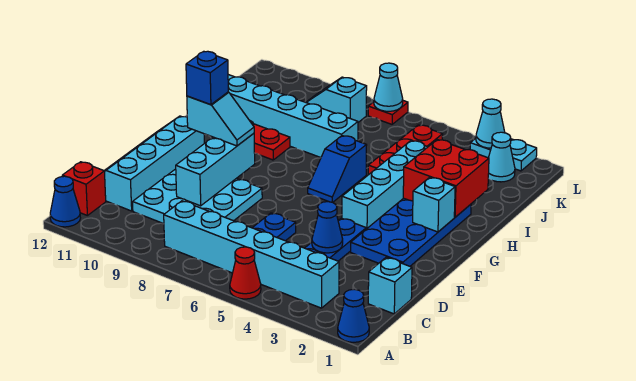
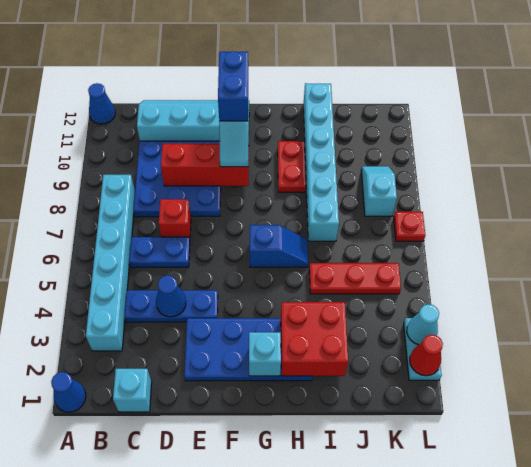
red 1x1 cone [230,247,261,299] -> red 1x1 cone moved to [410,335,443,376]
red 1x1 brick [62,162,106,215] -> red 1x1 brick moved to [159,199,191,239]
cyan 3x3 plate [133,169,262,224] -> blue 3x3 plate [134,141,221,217]
cyan 1x3 brick [176,133,255,206] -> red 1x3 brick [161,144,249,186]
cyan 1x4 brick [342,141,427,229] -> none
blue 1x1 brick [186,51,228,105] -> blue 1x2 brick [218,51,248,121]
blue 1x2 slope [308,136,367,202] -> blue 1x2 slope turned to [250,225,308,267]
cyan 1x1 cone [488,132,515,182] -> none
cyan 1x1 cone [374,63,403,111] -> none

